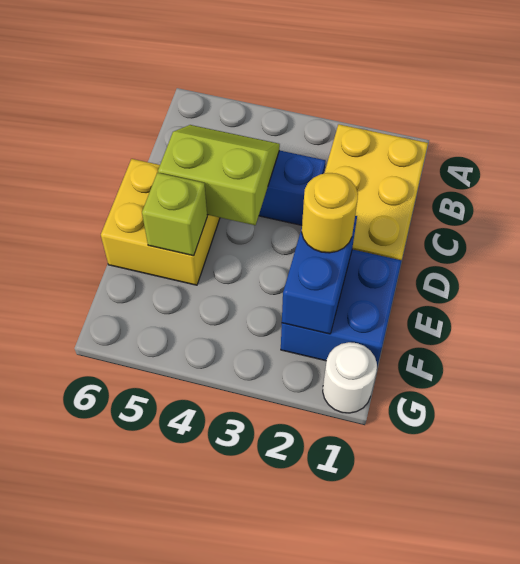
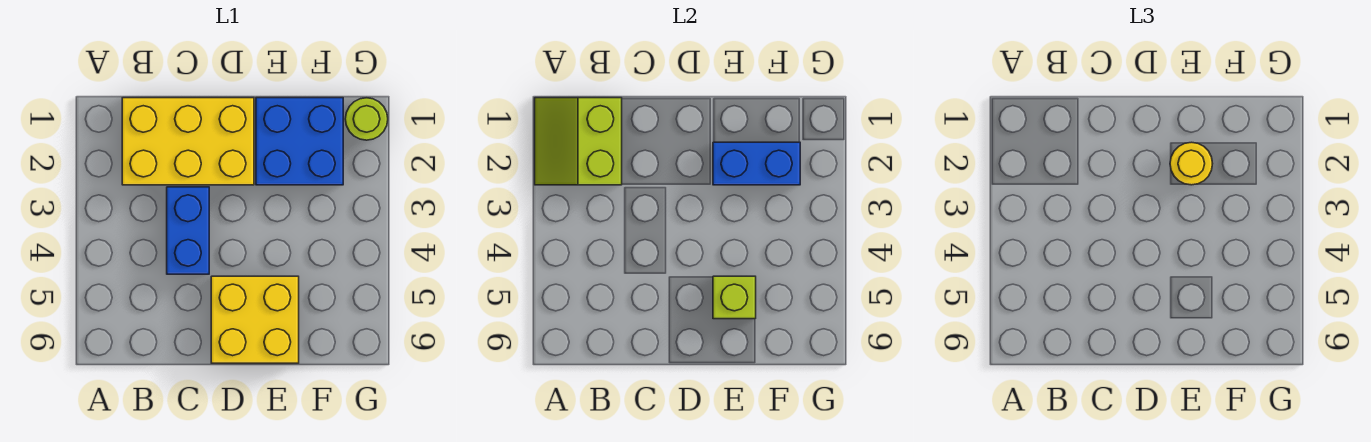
lime 2x2 slope [158,125,280,225] -> lime 2x2 slope moved to [535,98,622,185]
white 1x1 round brick [323,342,377,413] -> lime 1x1 round brick [345,98,388,140]

